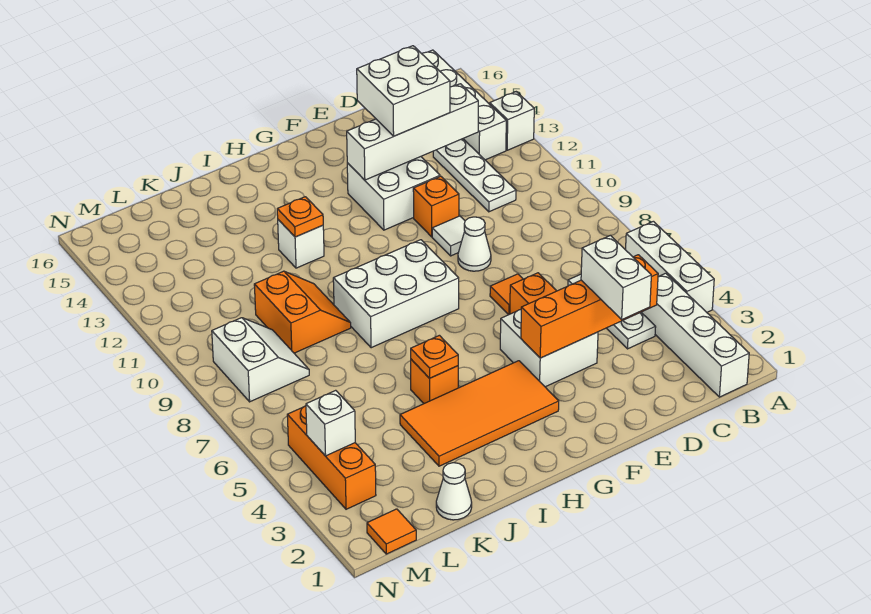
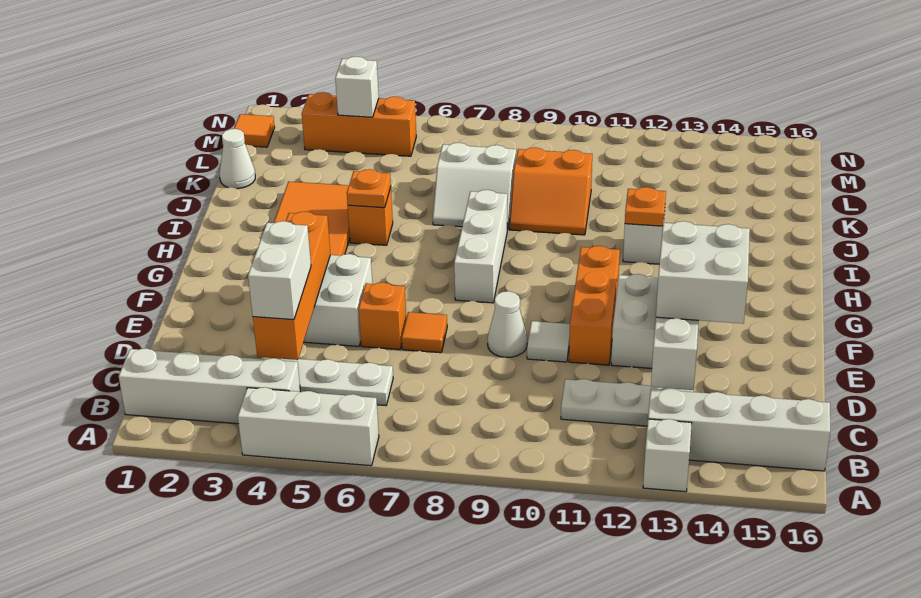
white 1x2 brick [581,235,651,319] -> white 1x2 brick turned to [248,221,311,320]
orange 1x1 brick [413,176,459,237] -> orange 1x3 brick [569,246,620,365]
white 2x3 brick [333,240,459,348] -> white 1x3 brick [454,190,507,303]
white 2x2 slope [212,318,309,402] -> white 2x2 slope moved to [433,143,516,229]

